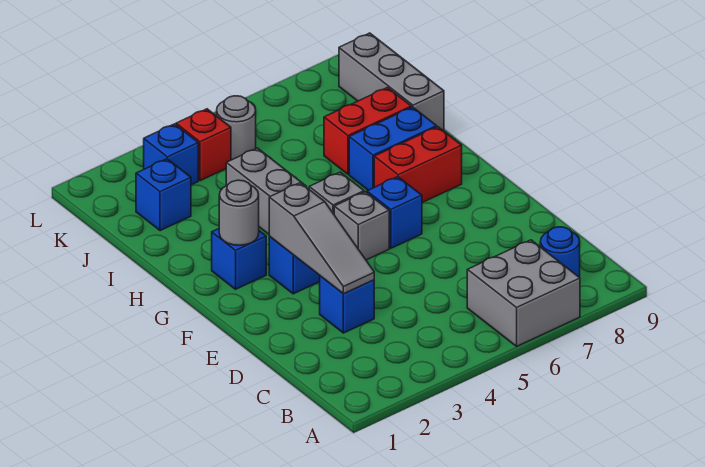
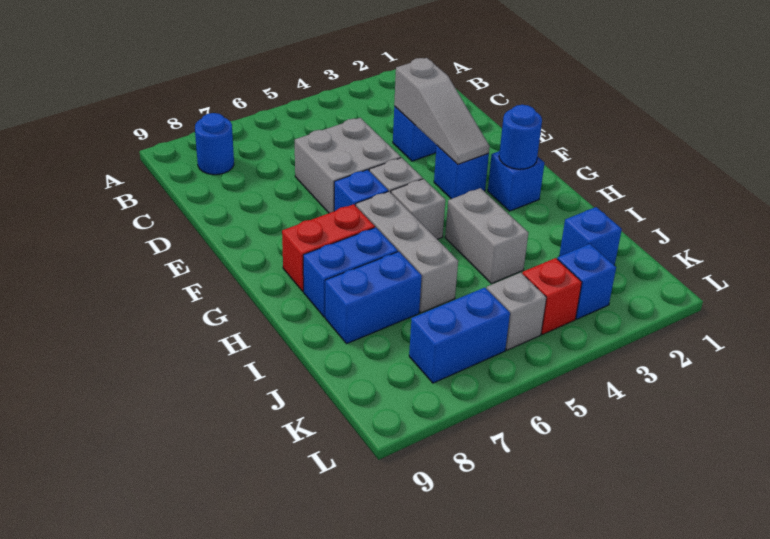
grey 2x2 brick [467,240,580,346] -> grey 2x2 brick moved to [295,118,401,213]
grey 1x3 slope [269,183,374,294] -> grey 1x3 slope turned to [394,58,490,164]
grey 1x1 round brick [219,180,259,245] -> blue 1x1 round brick [499,105,542,169]
red 1x2 brick [324,88,412,174] -> blue 1x2 brick [325,252,422,344]
grey 1x3 brick [339,33,444,130] -> grey 1x3 brick moved to [356,191,458,313]
grey 1x1 round brick [217,96,256,160] -> grey 1x1 brick [486,273,546,350]
none -> blue 1x2 brick [409,288,510,383]

